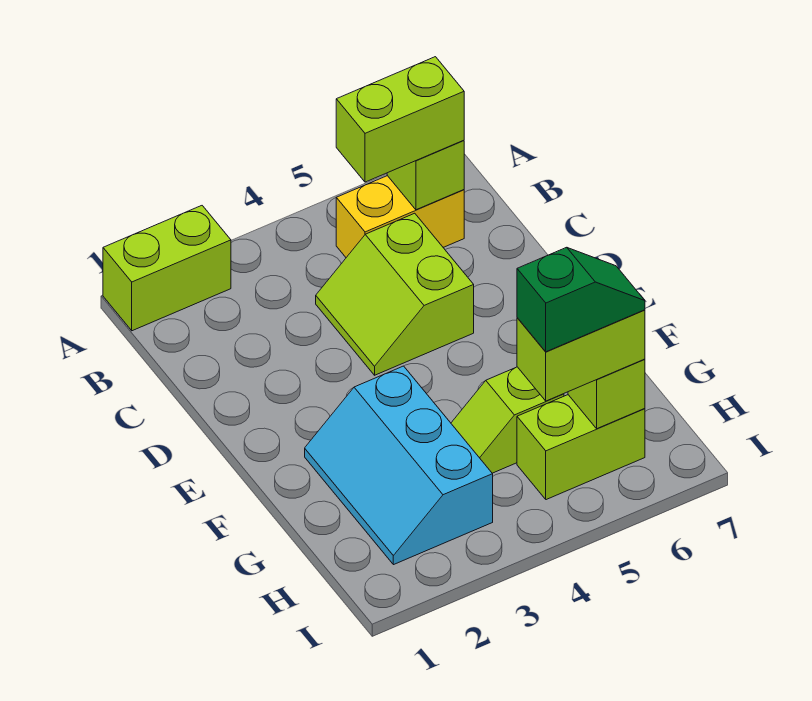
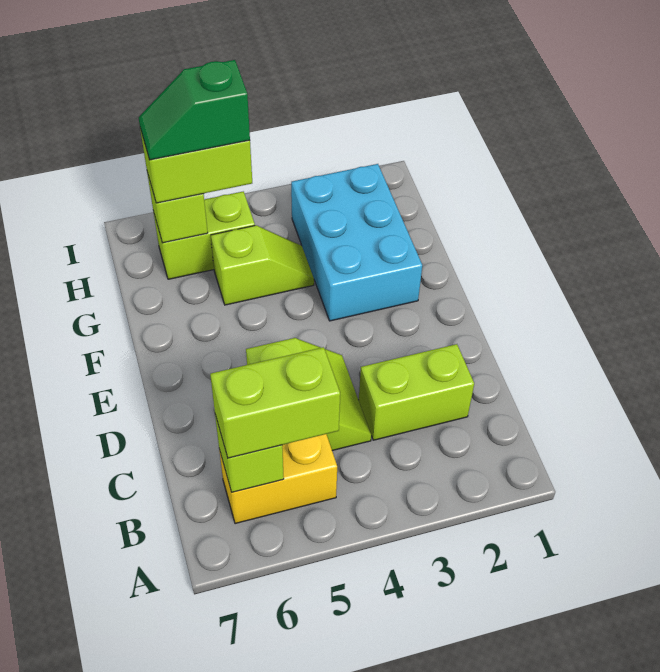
lime 1x2 brick [103,206,231,331] -> lime 1x2 brick moved to [359,344,474,440]
cyan 2x3 slope [305,366,493,565] -> cyan 2x3 brick [291,164,422,321]

